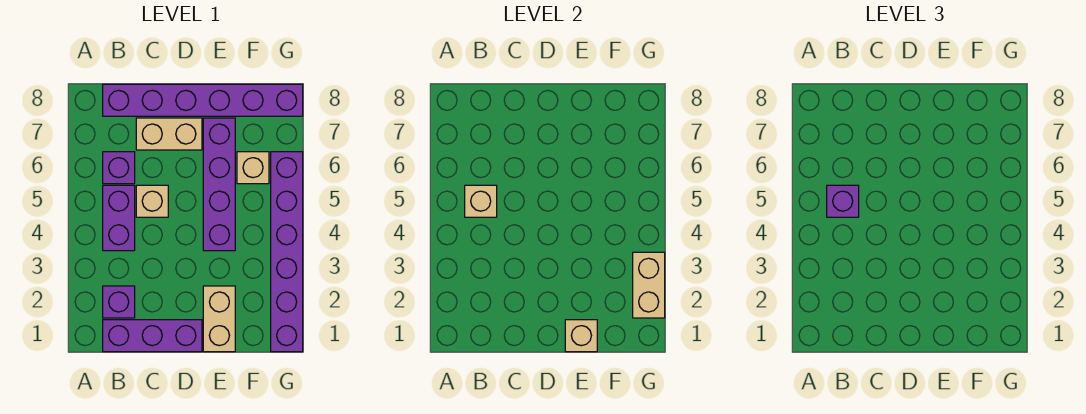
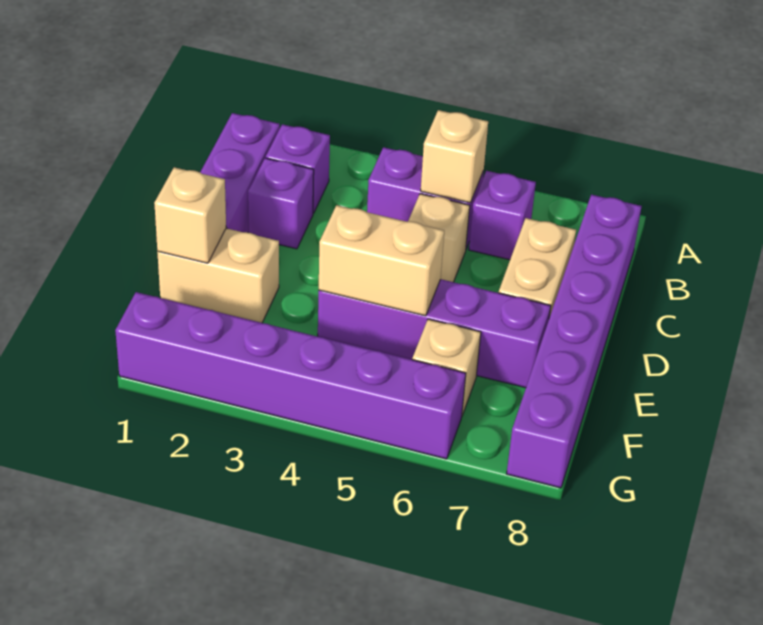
purple 1x1 brick [827,185,859,217] -> purple 1x1 brick moved to [248,158,314,249]
tan 1x2 brick [633,252,665,318] -> tan 1x2 brick moved to [319,205,444,316]

